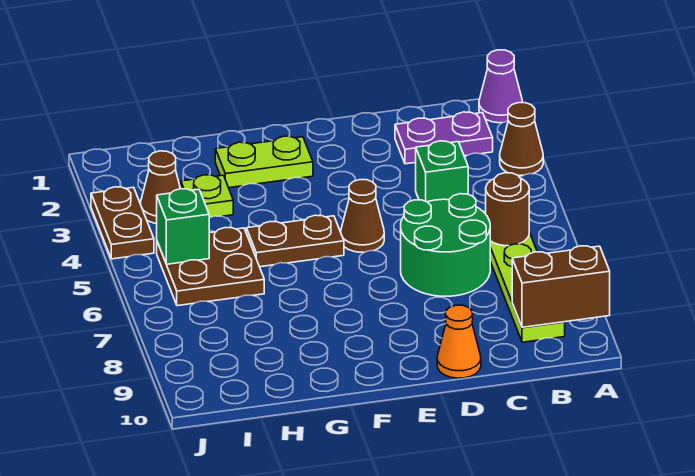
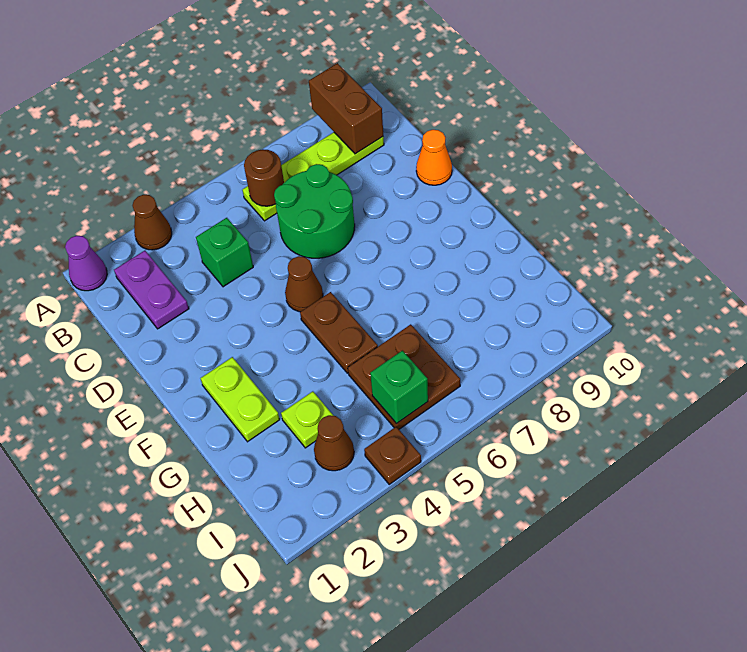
brown 1x2 plate [91,187,154,259] -> brown 1x1 plate [364,427,421,484]

